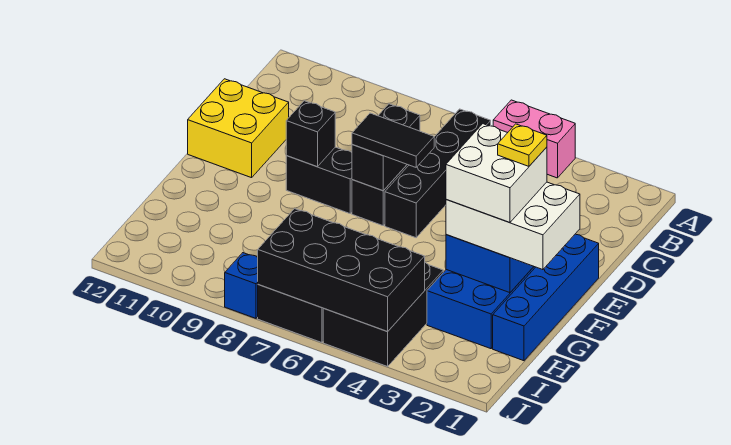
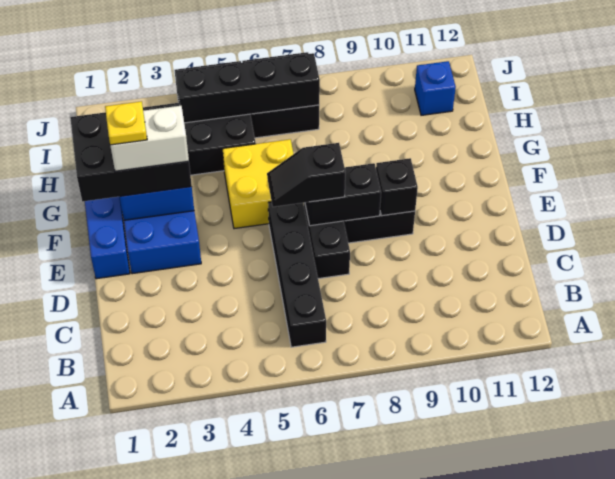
pink 1x2 brick [493,100,575,178] -> none
black 1x2 brick [352,104,420,191] -> black 1x2 brick turned to [305,163,381,226]
yellow 2x2 brick [188,79,289,178] -> yellow 2x2 brick moved to [223,139,294,229]
black 1x2 tile [352,113,434,167] -> black 1x2 slope [267,143,345,207]
white 2x3 brick [446,182,580,270] -> black 2x3 brick [70,103,192,202]
white 2x2 brick [446,124,547,223] -> white 1x2 brick [110,105,189,171]
black 2x4 brick [258,209,425,332] -> black 1x4 brick [176,53,320,123]
blue 1x1 brick [225,253,258,318] -> blue 1x1 brick moved to [415,61,456,115]

